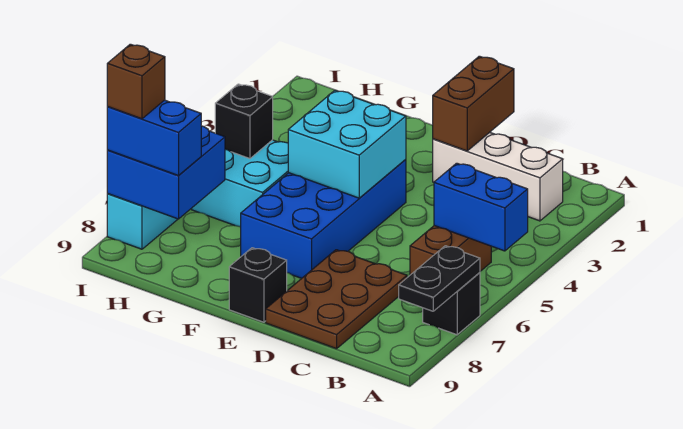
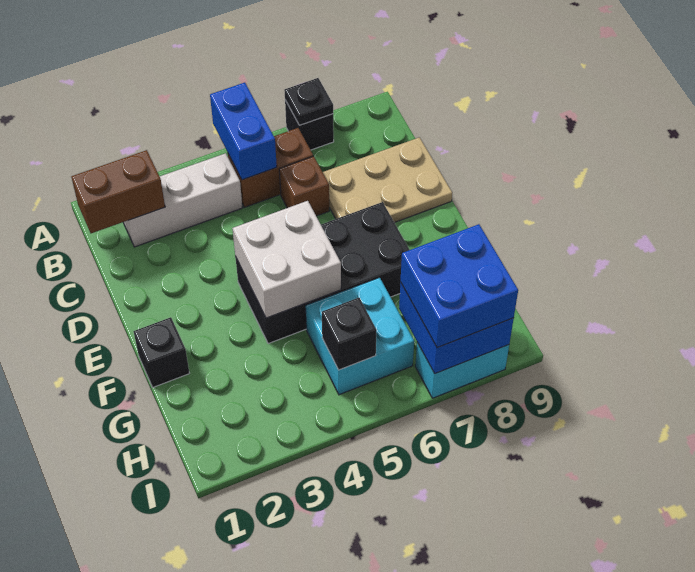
black 1x2 plate [399,246,480,311] -> black 1x1 plate [284,78,333,125]
white 1x3 brick [433,132,563,221] -> white 1x3 brick turned to [123,153,242,247]
brown 2x3 plate [266,250,407,349] -> tan 2x3 plate [323,137,452,223]
brown 1x2 brick [433,56,514,151] -> brown 1x2 brick moved to [71,150,165,233]
blue 2x4 brick [241,159,406,278] -> black 2x4 brick [235,202,409,344]
cyan 2x2 brick [288,90,406,198] -> white 2x2 brick [232,201,341,318]
black 1x1 brick [229,248,287,322] -> black 1x1 brick moved to [133,317,189,387]
blue 1x2 brick [107,100,201,176] -> blue 2x2 brick [401,224,518,348]
brown 1x1 brick [107,44,165,119] -> brown 1x1 brick moved to [279,156,329,216]

